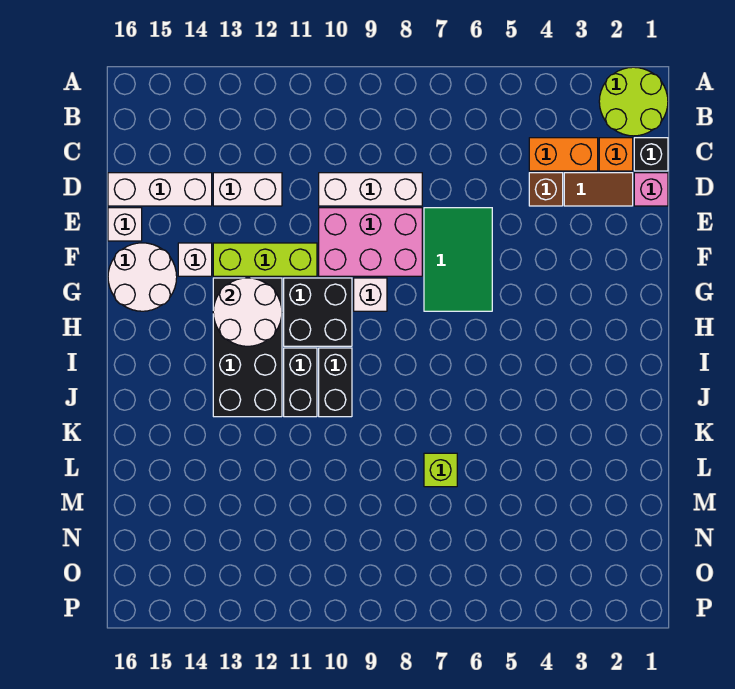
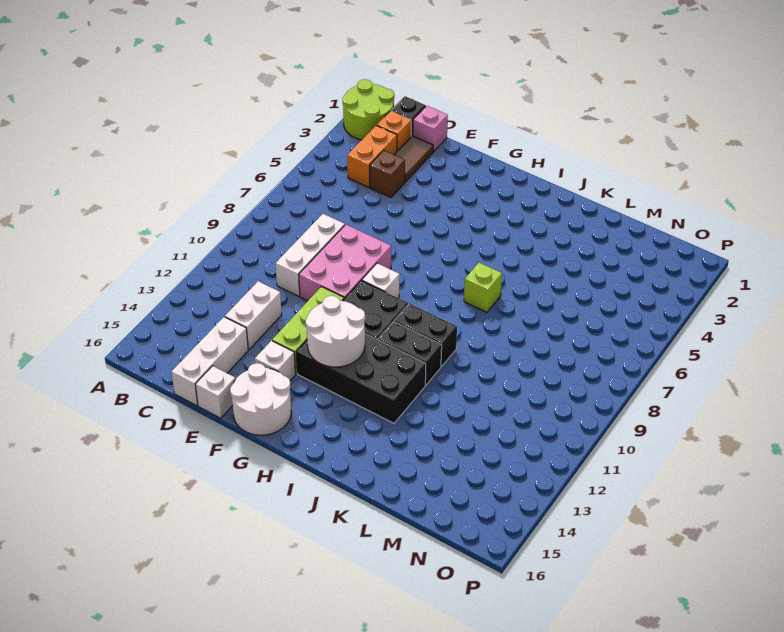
green 2x3 tile [424,208,492,311] -> none
lime 1x1 brick [424,453,457,487] -> lime 1x1 brick moved to [464,263,502,312]

